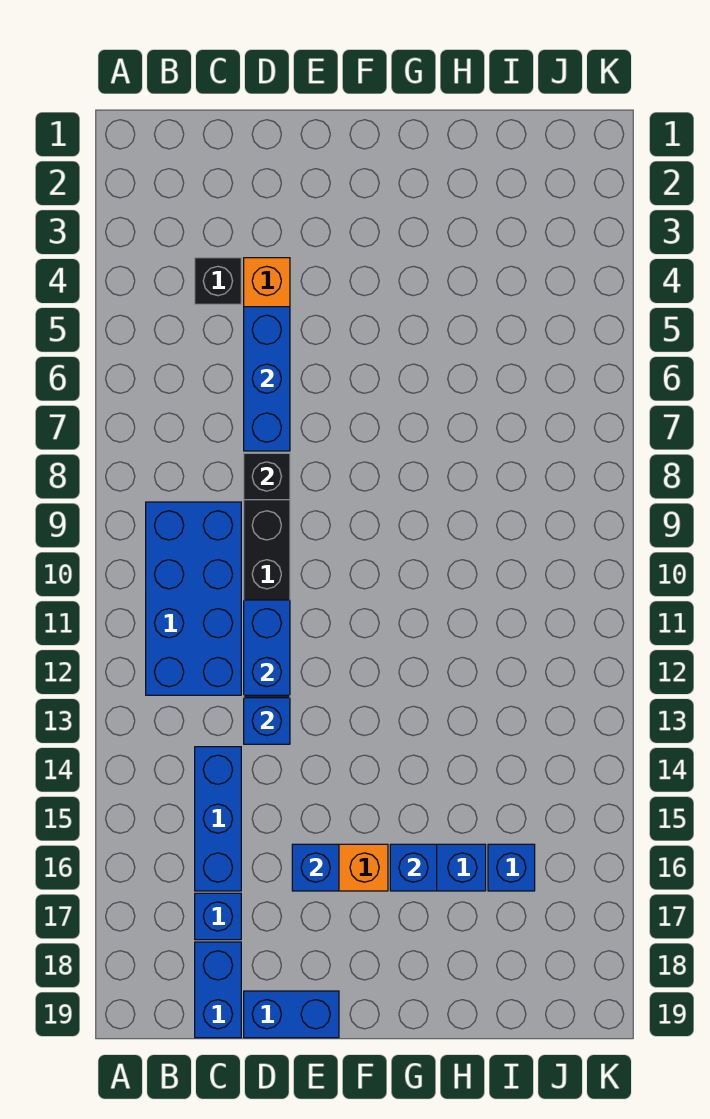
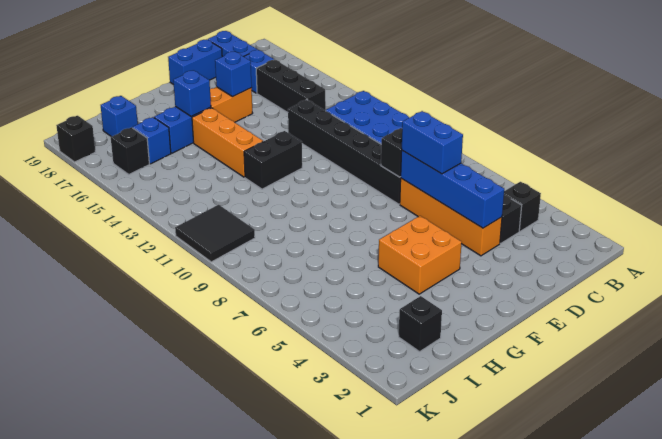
none -> black 1x1 brick [504,182,541,231]
blue 1x3 brick [195,747,241,891] -> black 1x3 brick [256,60,326,113]
blue 1x3 brick [244,307,290,451] -> blue 1x4 brick [401,151,504,228]
blue 1x2 brick [244,600,290,695] -> blue 1x2 brick moved to [402,111,463,174]
blue 1x1 brick [244,698,290,744] -> blue 1x1 brick moved to [101,96,138,137]
none -> orange 2x2 brick [378,216,462,294]
none -> black 1x2 brick [244,131,302,189]
none -> orange 1x3 brick [192,108,263,177]
none -> black 1x1 brick [399,296,442,352]
none -> black 2x2 tile [175,205,255,262]
none -> black 1x1 brick [111,127,149,174]
none -> black 1x1 brick [56,116,95,162]

